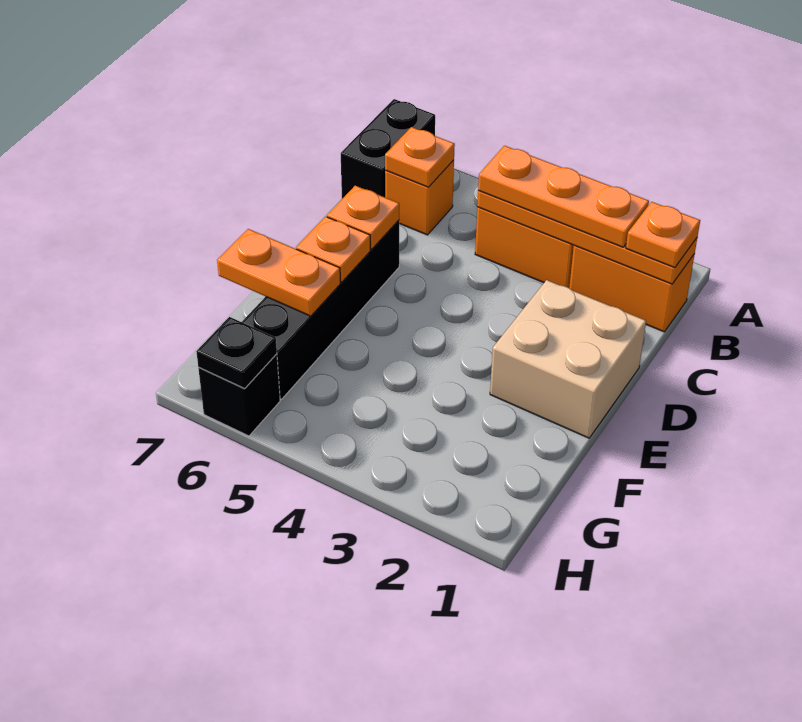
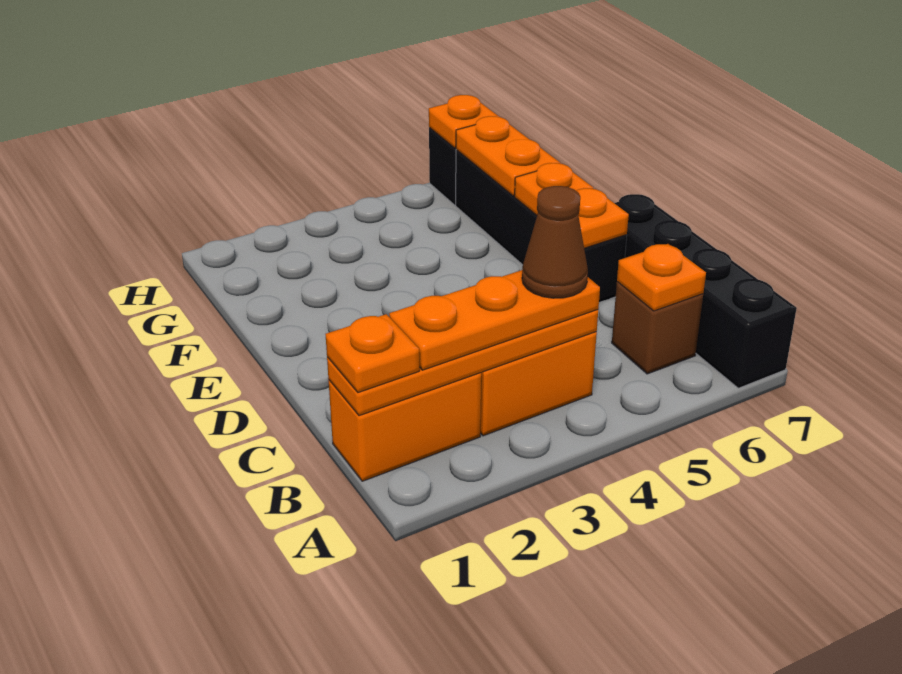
black 1x2 brick [341,99,435,199] -> black 1x4 brick [615,194,797,388]
none -> brown 1x1 cone [522,186,588,298]
orange 1x1 brick [385,160,454,235] -> brown 1x1 brick [612,282,703,374]
tan 2x2 brick [490,280,646,438] -> none
orange 1x2 plate [217,229,340,316] -> orange 1x2 plate turned to [456,116,560,196]
black 1x1 plate [196,317,277,388] -> orange 1x1 plate [429,95,499,148]

